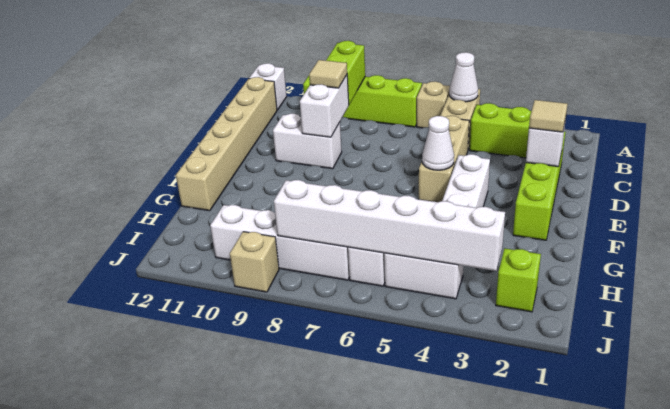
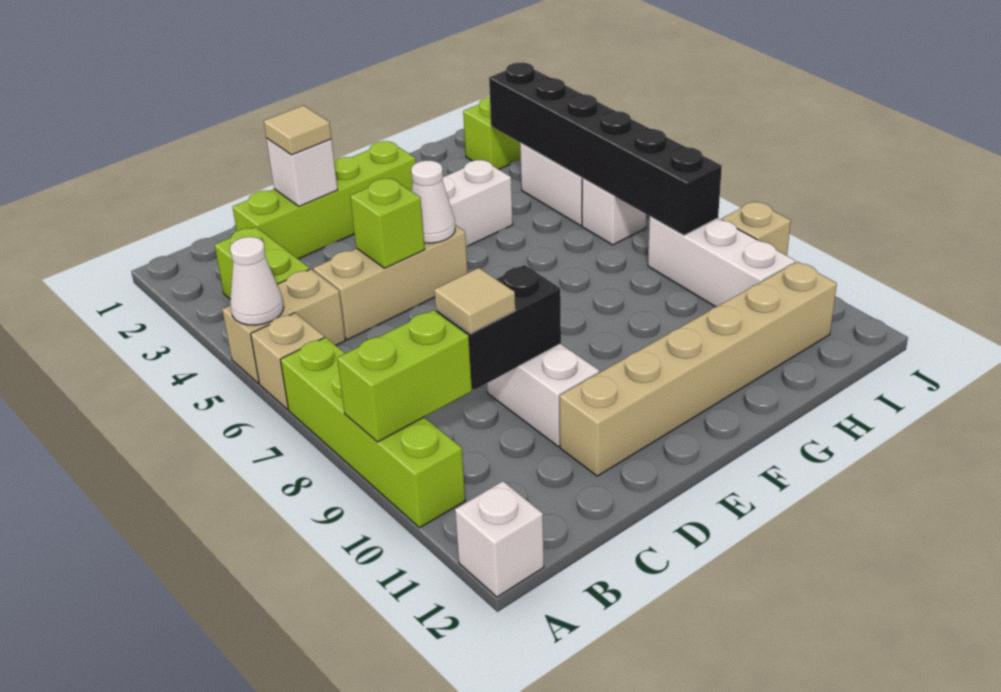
tan 1x6 brick [176,77,277,211] -> tan 1x6 brick moved to [559,262,837,476]
white 1x2 brick [300,75,349,137] -> black 1x2 brick [436,265,561,390]
none -> lime 1x1 brick [350,178,425,268]
white 1x6 brick [274,180,505,271] -> black 1x6 brick [489,62,722,235]
white 1x4 brick [210,205,350,280] -> white 1x3 brick [648,217,795,307]

